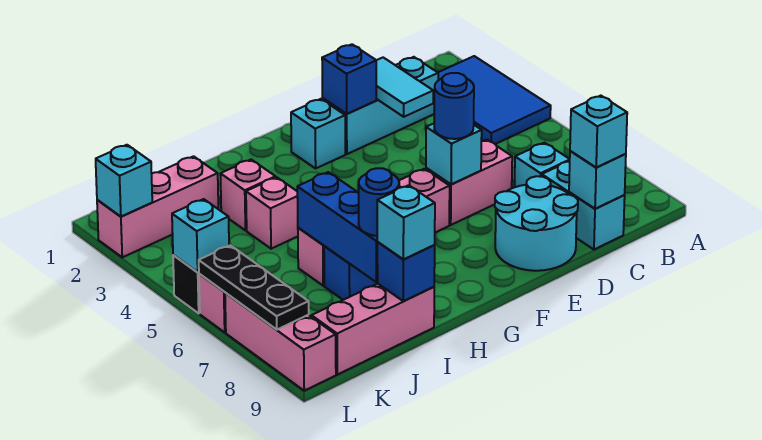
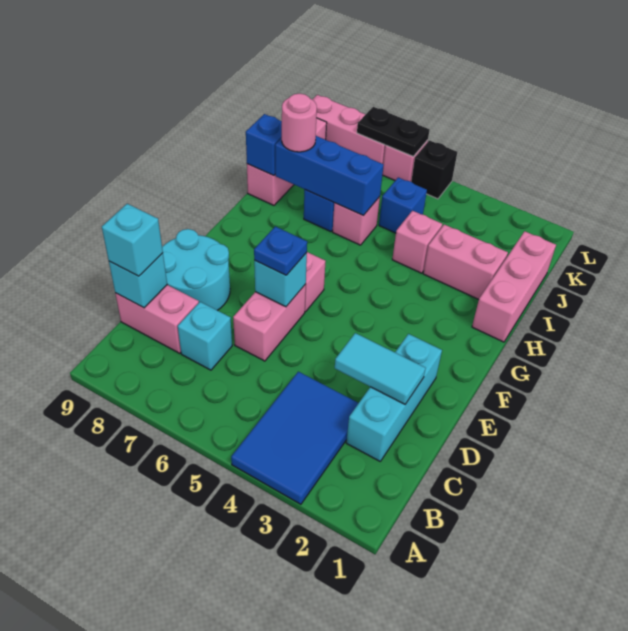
blue 2x3 tile [438,56,551,144] -> blue 2x3 tile turned to [231,372,358,504]
cyan 1x2 brick [542,161,625,250] -> pink 1x2 brick [115,285,199,353]
blue 1x1 brick [322,44,376,114] -> blue 1x1 brick moved to [379,177,427,233]
blue 1x1 round brick [434,73,474,139] -> blue 1x1 plate [254,226,307,275]
cyan 1x1 brick [291,99,345,168] -> none
pink 1x1 brick [220,160,276,231] -> pink 1x2 brick [423,224,508,299]
blue 1x1 round brick [359,168,399,236] -> pink 1x1 round brick [282,94,317,152]
cyan 1x1 brick [377,185,435,260] -> none
pink 1x3 brick [97,156,218,257] -> pink 1x3 brick moved to [472,231,556,342]
cyan 1x1 brick [96,145,152,216] -> none
cyan 1x1 brick [172,199,229,272] -> none
black 1x3 plate [199,245,309,330] -> black 1x2 plate [357,107,429,156]

